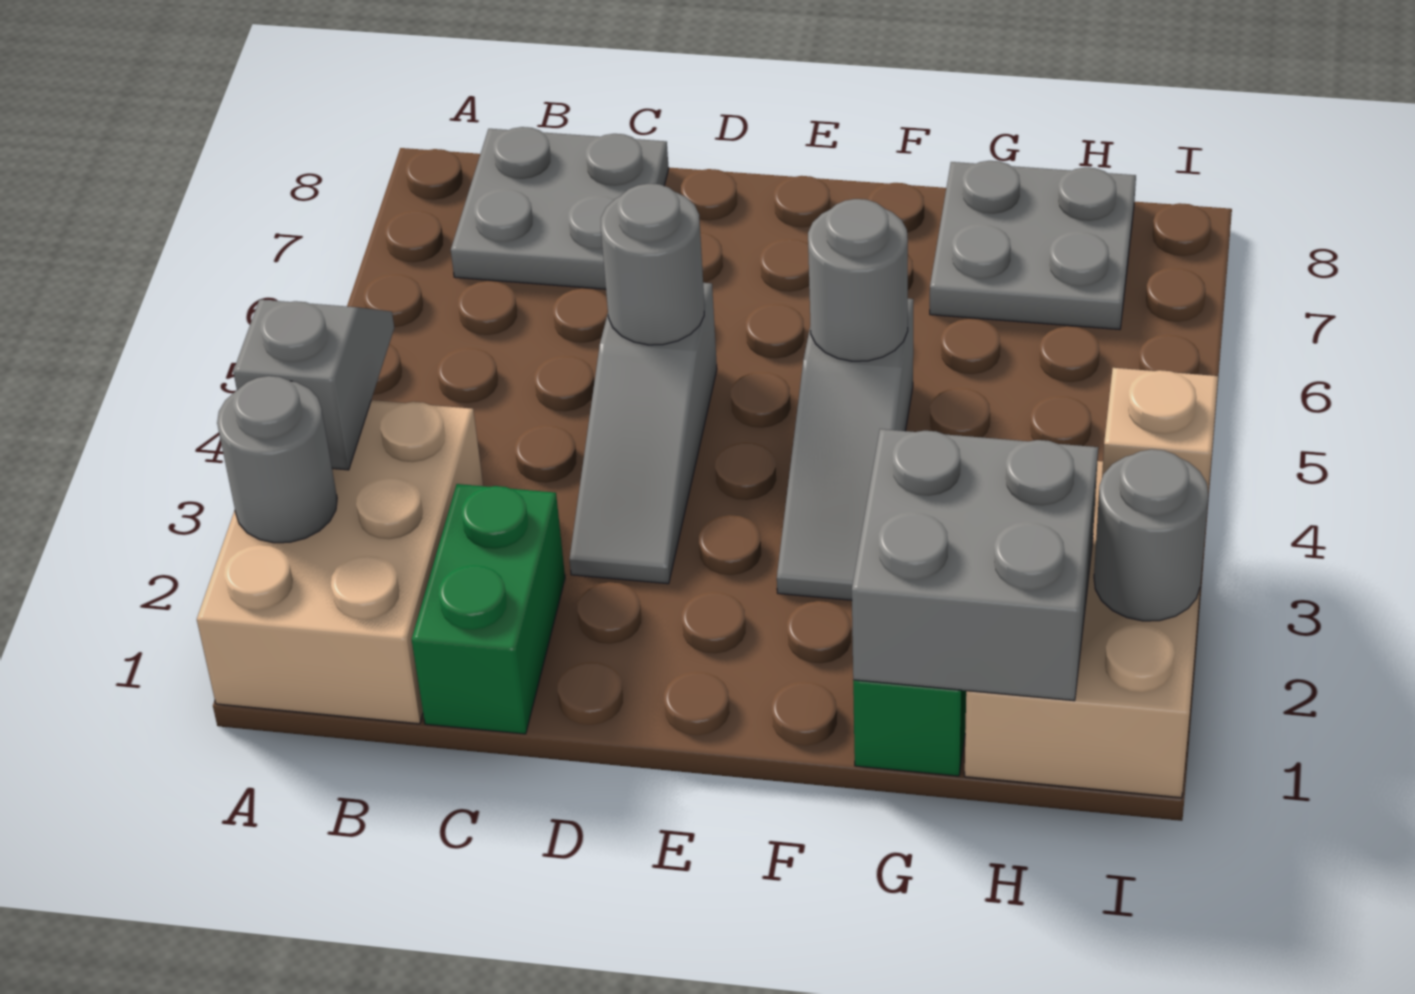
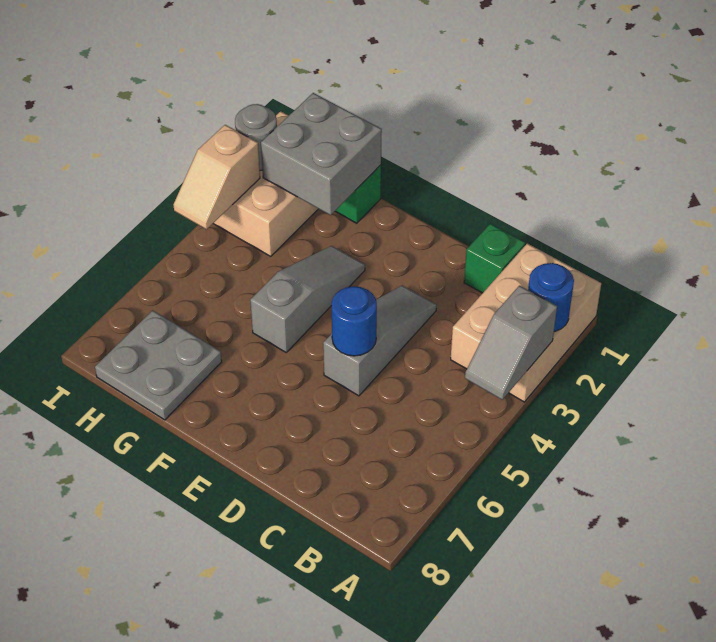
grey 1x1 round brick [217,376,337,543] -> blue 1x1 round brick [528,263,574,332]
grey 2x2 plate [451,127,669,289] -> none
green 1x2 brick [412,484,565,734] -> green 1x1 brick [464,224,525,293]
grey 1x1 round brick [601,184,704,345] -> blue 1x1 round brick [332,286,377,356]
grey 1x1 round brick [808,199,908,361] -> none

